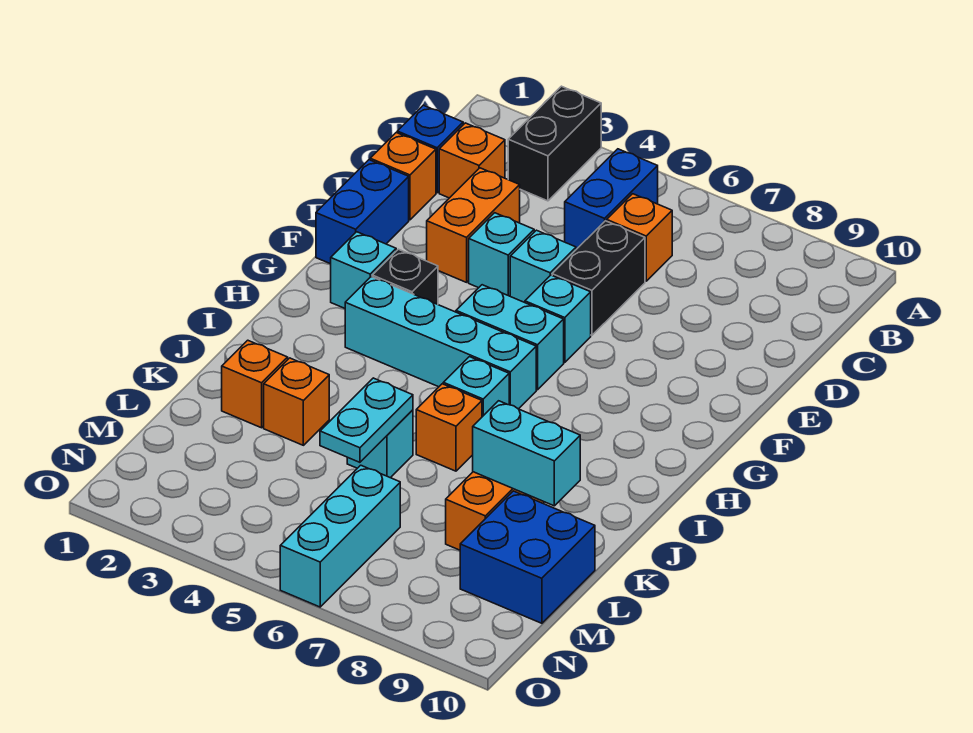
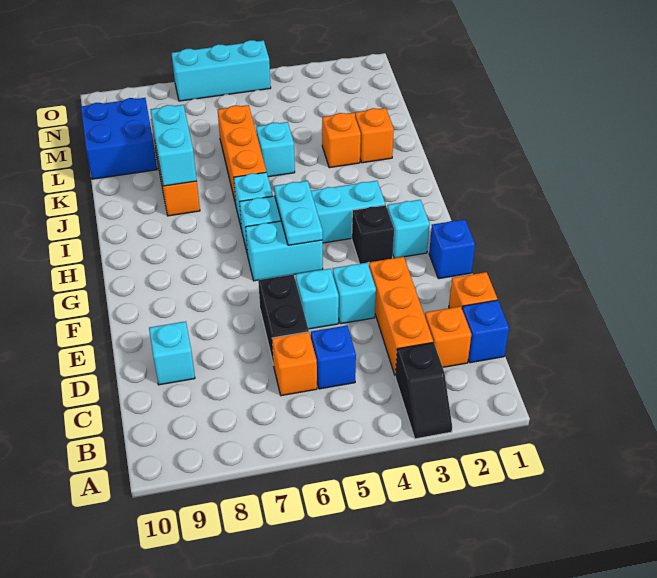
black 1x2 brick [508,86,601,201] -> black 1x2 slope [395,342,452,439]
blue 1x2 brick [565,149,658,249] -> blue 1x1 brick [311,326,356,389]
orange 1x2 brick [427,168,520,282] -> orange 1x3 brick [369,257,433,375]
blue 1x2 brick [316,160,409,264] -> blue 1x1 brick [429,219,475,279]
cyan 1x1 brick [525,275,591,363] -> cyan 1x1 brick moved to [149,321,195,385]
orange 1x1 brick [416,384,482,471] -> orange 1x3 brick [218,105,266,204]
cyan 1x2 plate [320,378,413,462] -> cyan 1x2 plate moved to [274,181,323,245]
cyan 1x2 brick [473,401,580,506] -> cyan 1x2 brick turned to [151,105,197,186]
cyan 1x3 brick [280,465,400,607] -> cyan 1x3 brick turned to [171,40,271,101]

